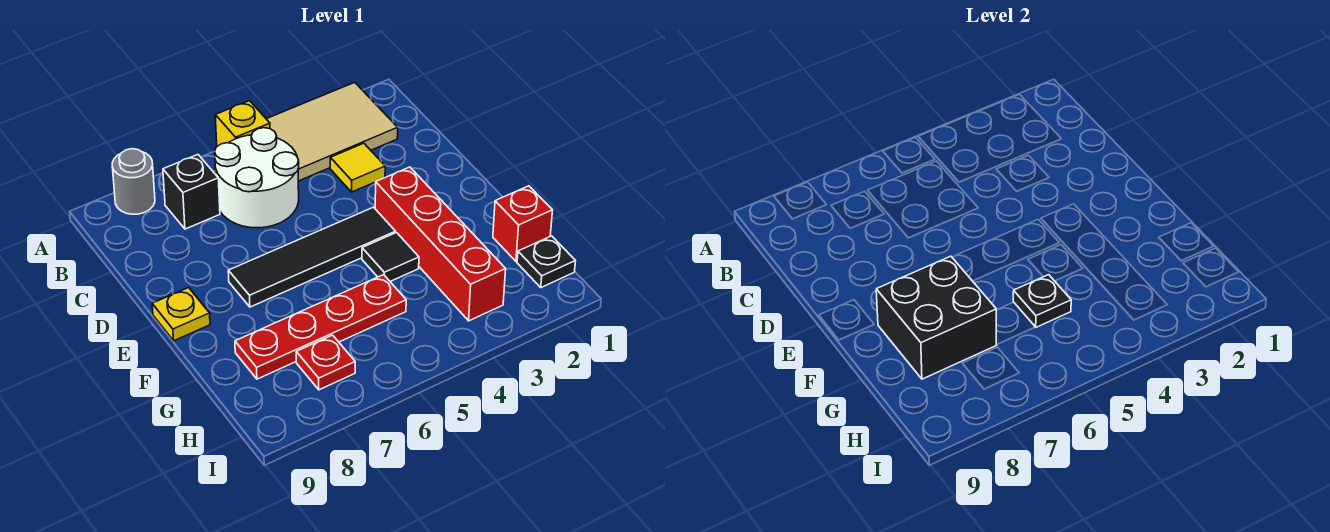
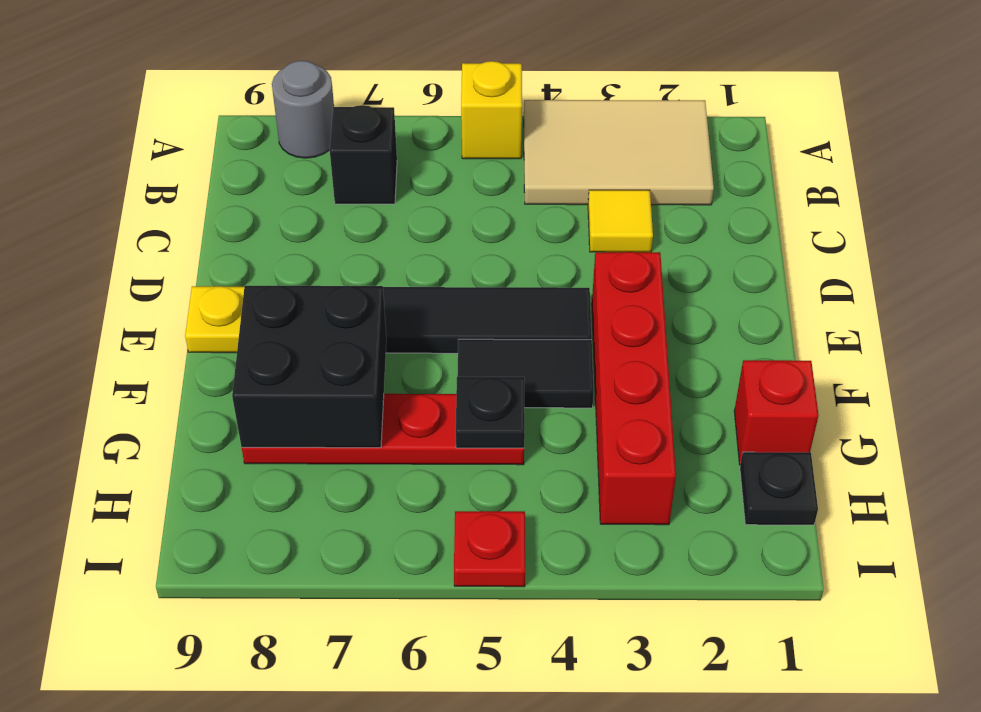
white 2x2 round brick [215,128,299,228] -> none
black 1x1 tile [362,233,419,281] -> black 1x2 tile [457,339,594,408]
red 1x1 plate [296,335,355,390] -> red 1x1 plate moved to [454,511,525,587]

